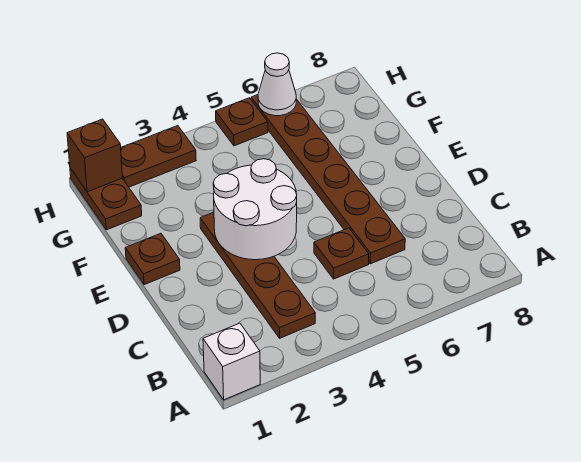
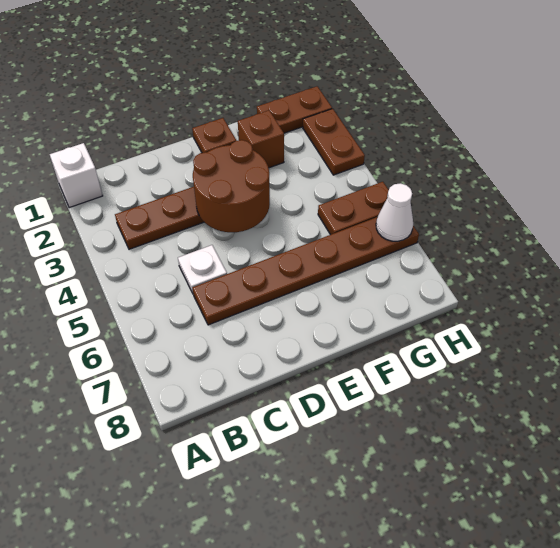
brown 1x1 plate [314,228,369,279] -> white 1x1 plate [178,245,227,293]
white 2x2 round brick [213,159,297,260] -> brown 2x2 round brick [193,140,270,232]
brown 1x1 brick [67,119,122,192] -> brown 1x1 brick moved to [238,110,284,168]
brown 1x1 plate [216,98,268,146] -> brown 1x2 plate [318,182,389,235]

